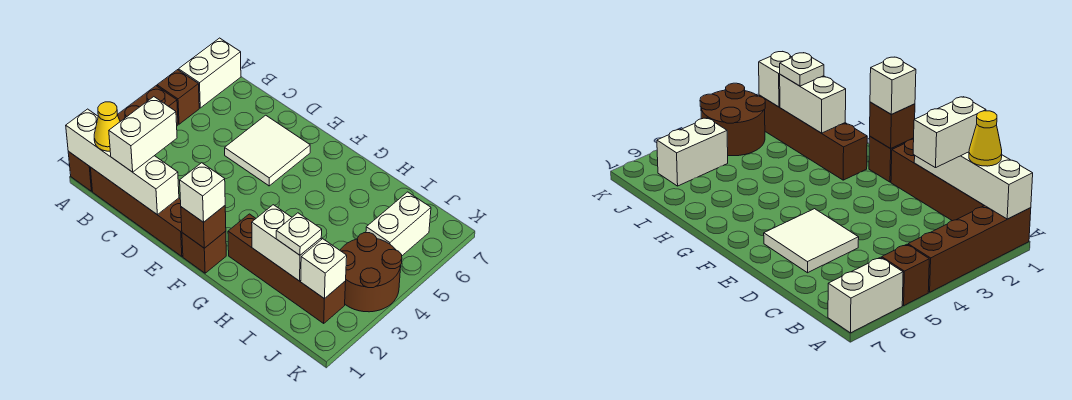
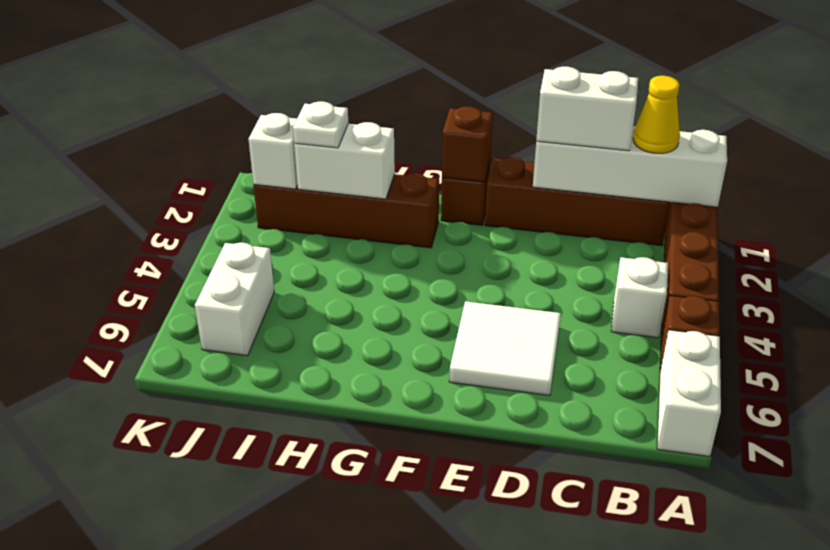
white 1x2 brick [109,97,177,172] -> white 1x2 brick turned to [536,67,638,151]
white 1x1 brick [180,163,225,222] -> white 1x1 brick moved to [611,257,668,338]
brown 2x2 round brick [340,233,402,312] -> none

